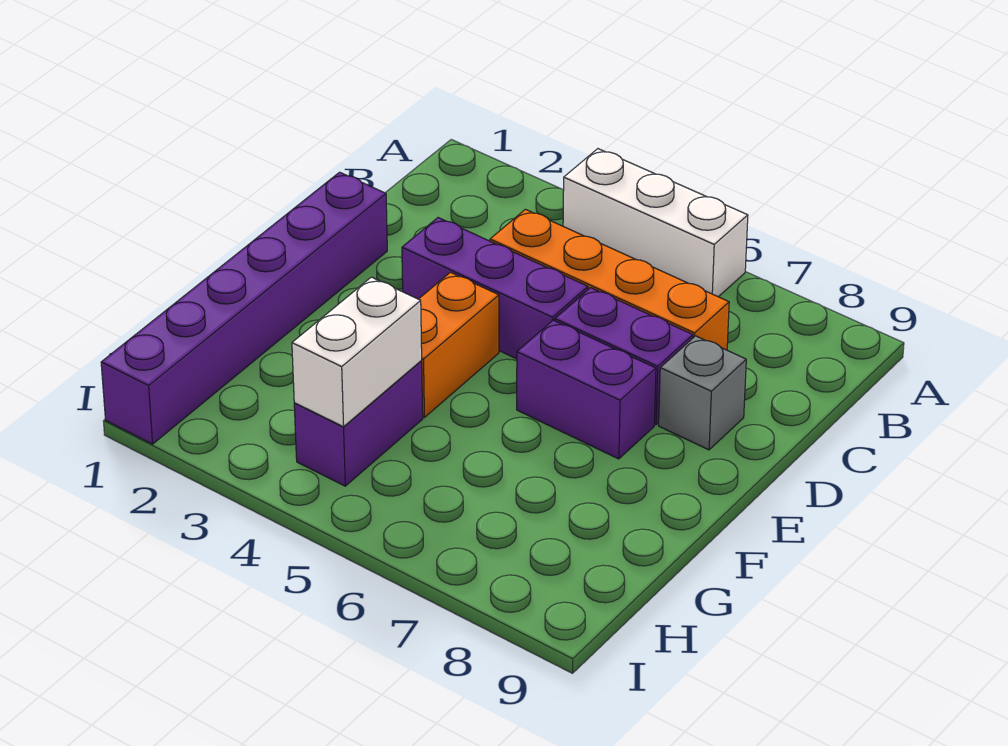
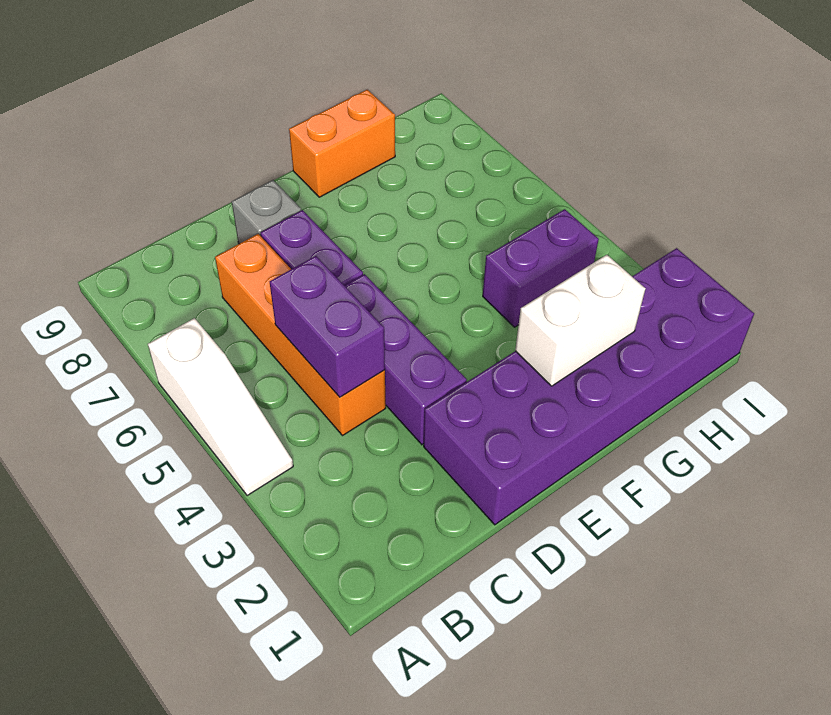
white 1x3 brick [563,149,748,297] -> white 1x3 slope [148,318,293,496]
purple 1x6 brick [101,172,387,444] -> purple 2x6 brick [424,248,754,525]
orange 1x2 brick [419,272,499,417] -> orange 1x2 brick moved to [289,90,395,197]
purple 1x2 brick [517,320,656,459] -> purple 1x2 brick moved to [270,256,385,397]
white 1x2 brick [292,277,422,427] -> white 1x2 brick moved to [515,255,645,386]

